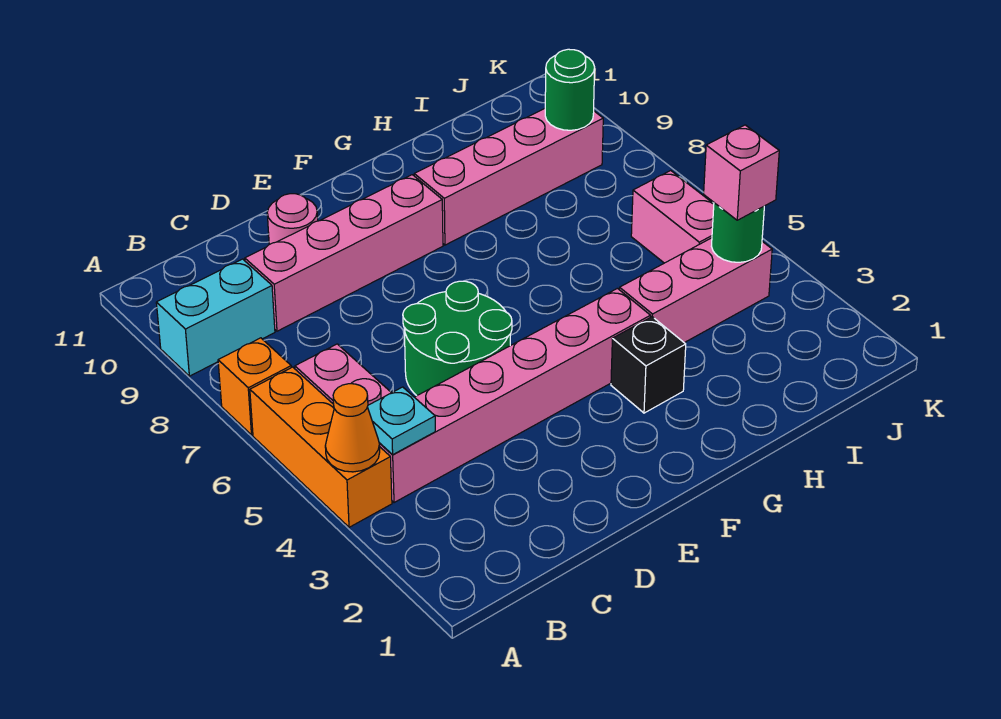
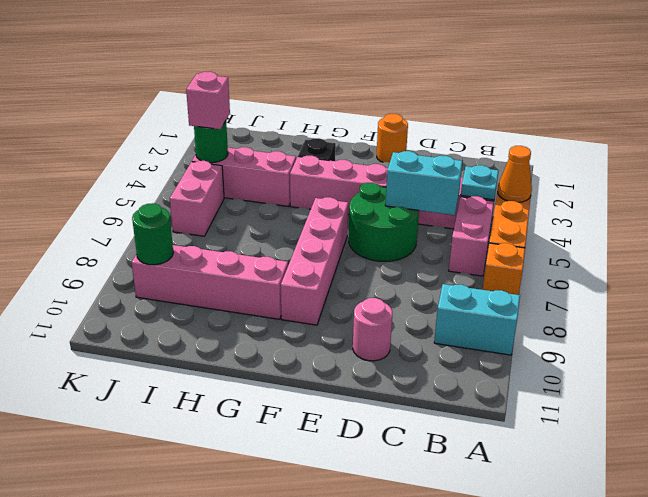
none -> cyan 1x2 brick [385,151,462,215]
pink 1x4 brick [245,175,443,331] -> pink 1x4 brick turned to [281,197,348,325]
none -> orange 1x1 round brick [377,114,408,163]

